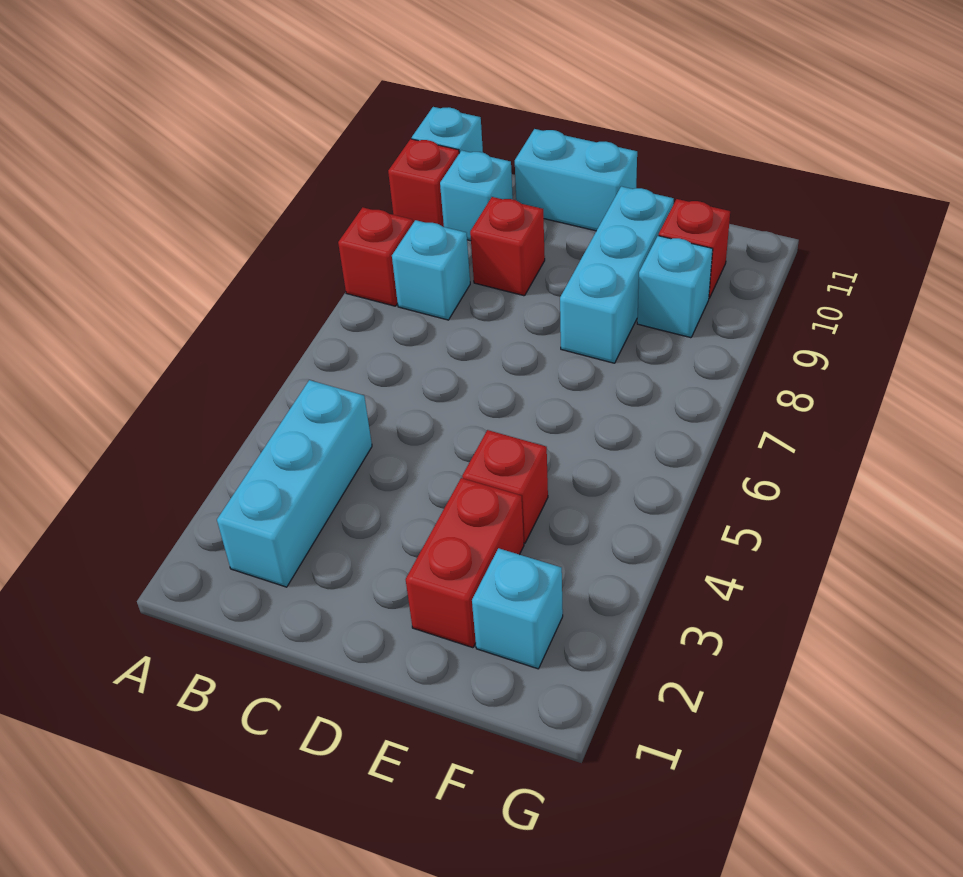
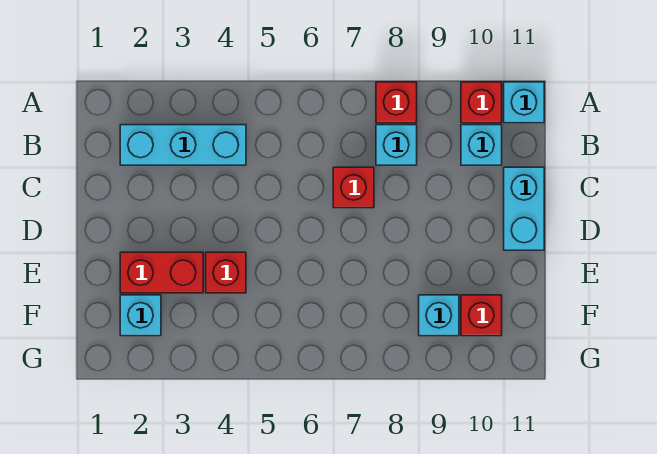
red 1x1 brick [470,197,545,296] -> red 1x1 brick moved to [333,167,374,208]
cyan 1x3 brick [560,186,674,363] -> none

